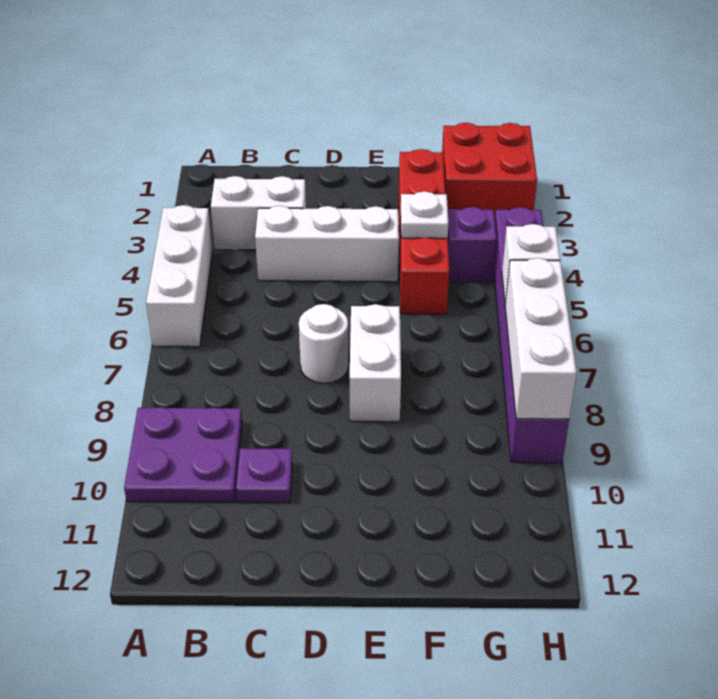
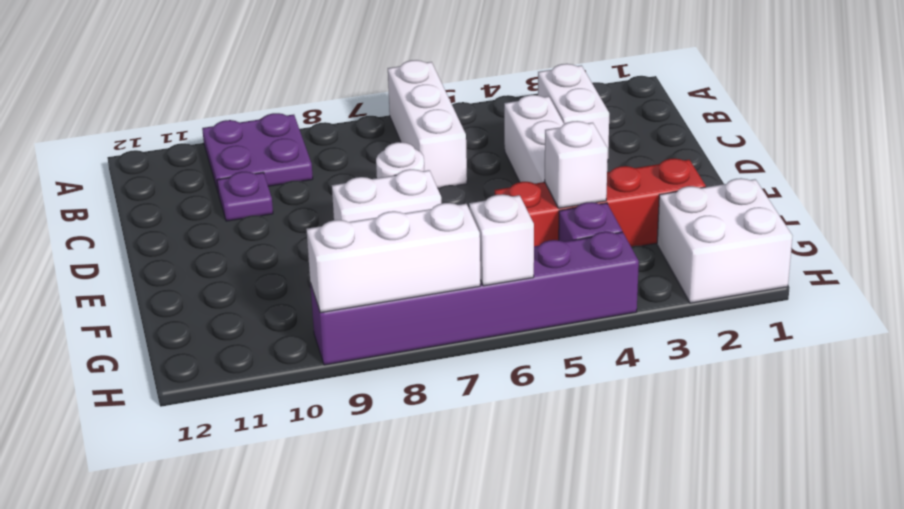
white 1x3 brick [146,205,212,347] -> white 1x3 brick turned to [388,60,467,188]
white 1x1 plate [401,191,448,238] -> white 1x1 brick [545,121,608,208]
red 2x2 brick [442,123,537,219] -> white 2x2 brick [657,178,793,303]

